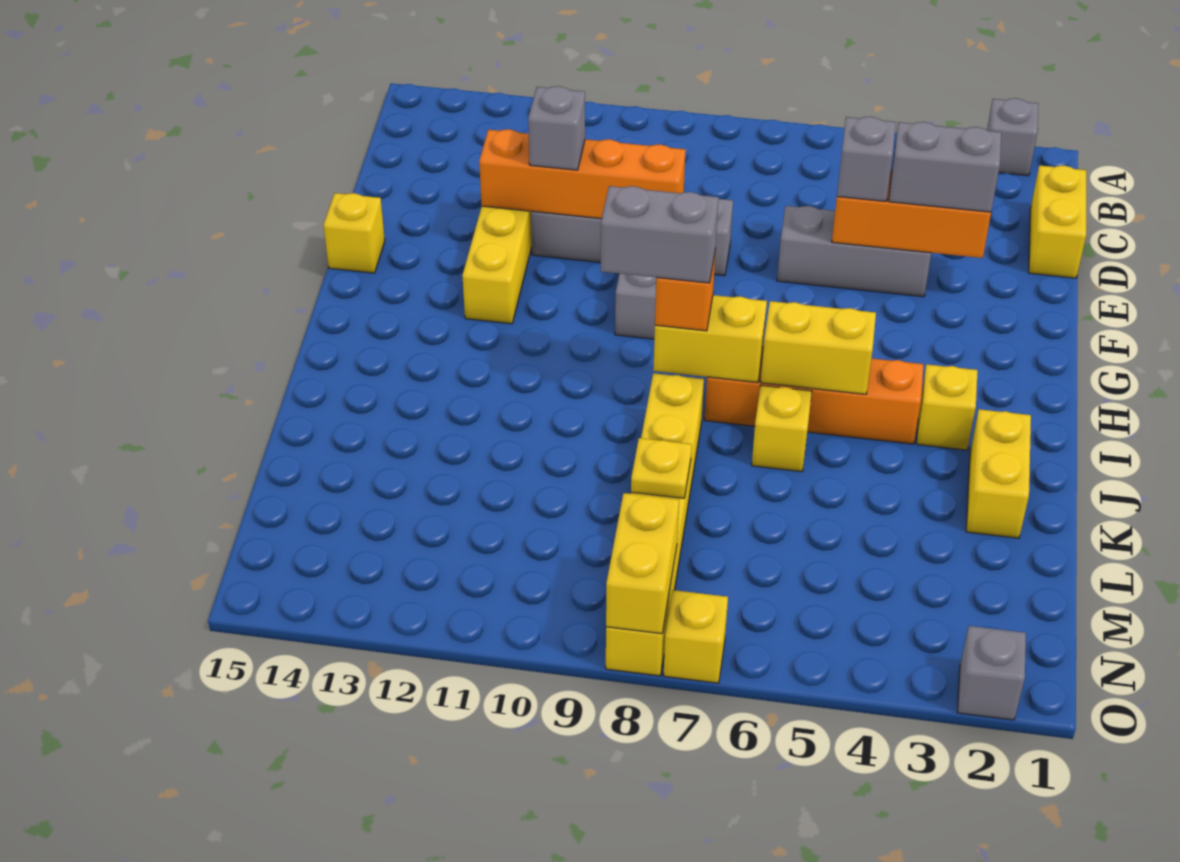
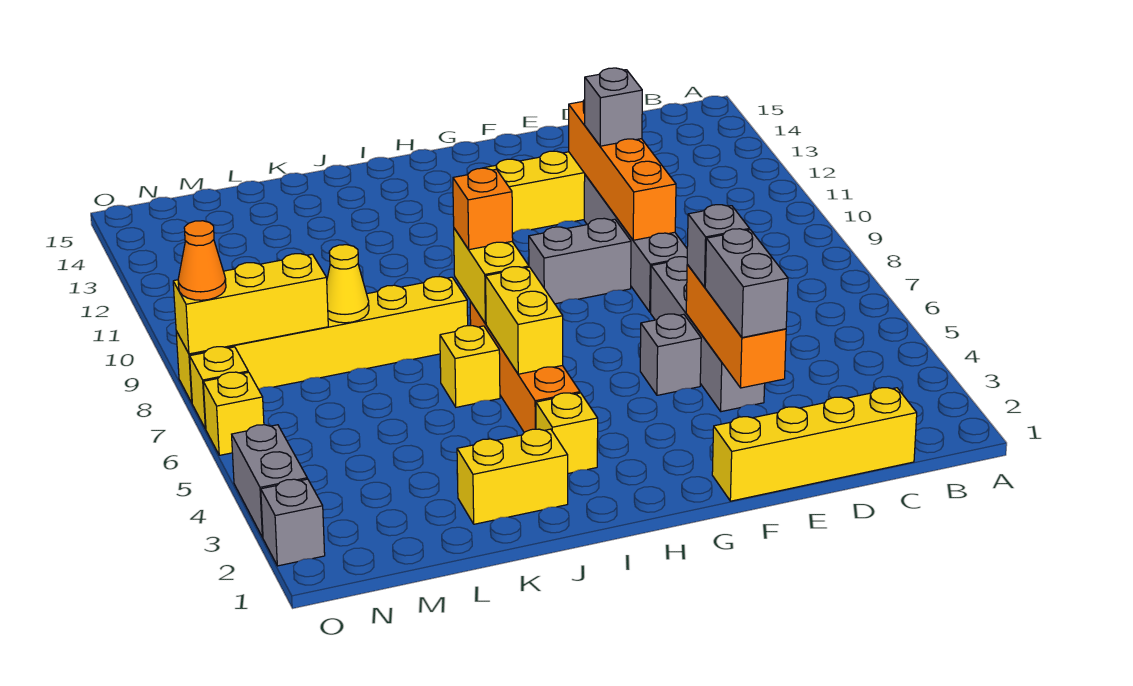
grey 1x1 brick [987,98,1038,176] -> grey 1x1 brick moved to [640,314,701,395]
yellow 1x2 brick [1029,165,1086,278] -> yellow 1x4 brick [712,388,917,501]
grey 1x3 brick [777,206,931,297] -> grey 1x4 brick [651,257,765,412]
yellow 1x1 brick [323,193,385,273] -> yellow 1x1 brick moved to [203,372,264,455]
grey 1x2 brick [601,186,719,283] -> grey 1x2 brick moved to [232,425,307,537]
yellow 1x1 plate [631,438,692,498] -> yellow 1x1 cone [327,245,369,323]
yellow 1x2 brick [606,493,679,634] -> yellow 1x3 brick [173,254,328,354]
none -> orange 1x1 cone [178,221,226,300]

